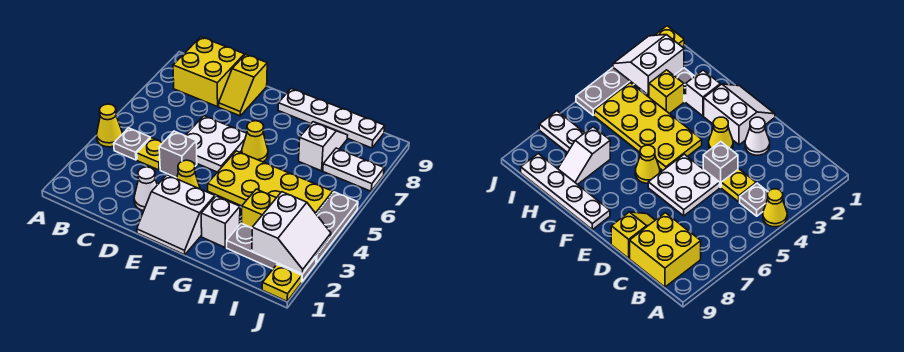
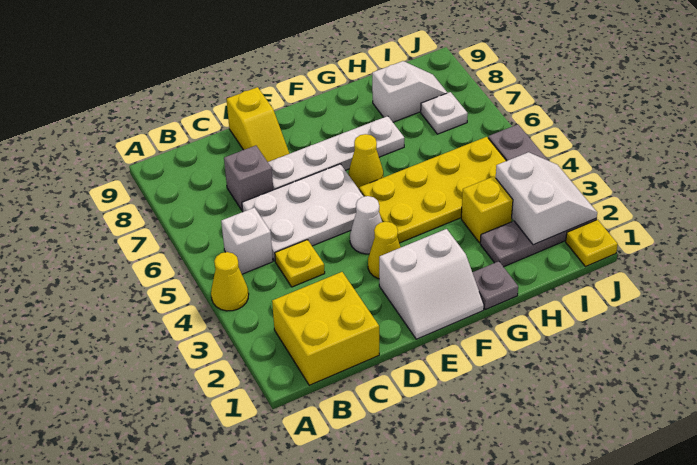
grey 1x1 plate [114,128,150,160] -> grey 1x1 plate moved to [472,261,518,310]
yellow 2x2 brick [173,37,244,107] -> yellow 2x2 brick moved to [272,272,379,385]
white 1x1 cone [134,167,157,211] -> white 1x1 cone moved to [350,196,382,254]
grey 1x1 brick [159,131,197,178] -> grey 1x1 brick moved to [224,146,273,211]
white 2x2 plate [185,116,247,172] -> white 2x3 plate [242,164,364,261]
white 1x4 plate [278,89,385,148] -> white 1x4 plate moved to [268,116,404,190]
white 1x1 brick [201,196,240,247] -> white 1x1 brick moved to [221,207,273,274]
white 1x2 slope [299,122,348,171] -> white 1x2 slope turned to [372,61,448,122]
white 1x2 plate [323,148,384,191] -> white 1x1 plate [421,92,468,134]

